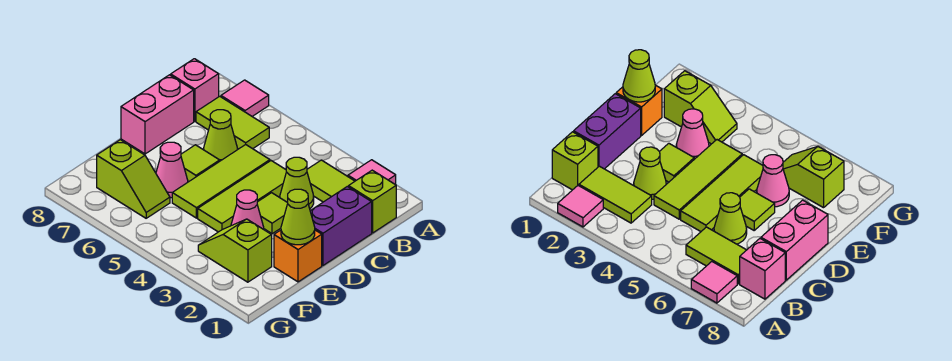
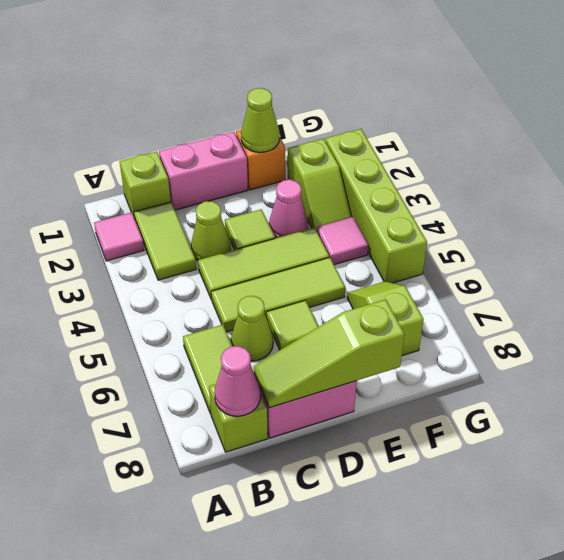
pink 1x1 tile [221,80,269,116] -> pink 1x1 tile moved to [317,217,368,265]
pink 1x1 brick [171,59,219,121] -> lime 1x1 brick [209,384,268,452]
purple 1x2 brick [310,187,372,265] -> pink 1x2 brick [159,132,248,210]
none -> lime 1x3 slope [254,299,405,408]
pink 1x1 cone [156,142,188,198] -> pink 1x1 cone moved to [214,346,261,416]
none -> lime 1x4 brick [326,129,427,283]

